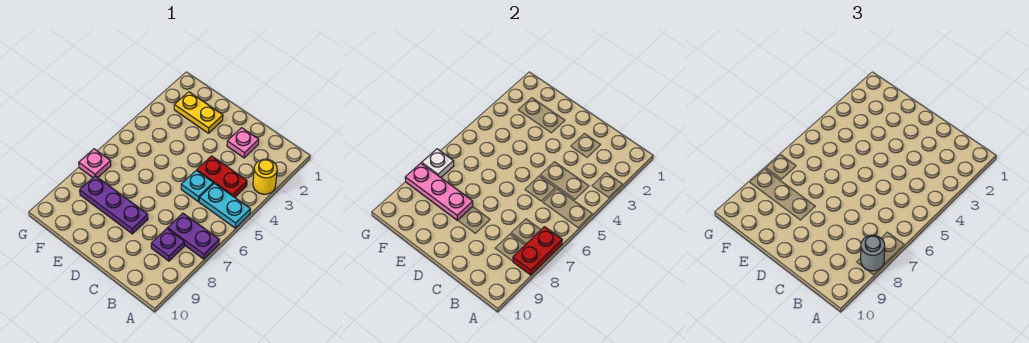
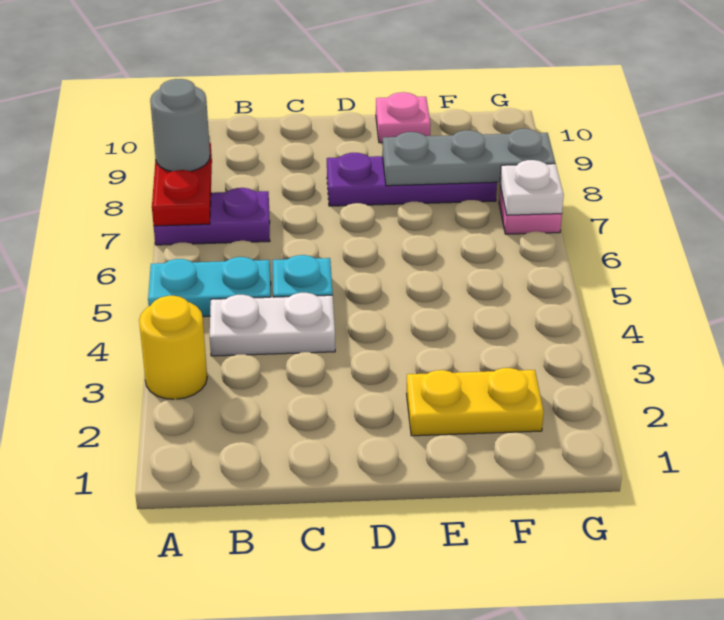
red 1x2 plate [197,156,247,197] -> white 1x2 plate [210,293,335,356]
purple 1x1 plate [151,229,184,261] -> none
pink 1x1 plate [227,128,259,158] -> pink 1x1 plate moved to [376,92,430,143]
pink 1x3 plate [405,163,473,220] -> grey 1x3 plate [382,129,555,186]

